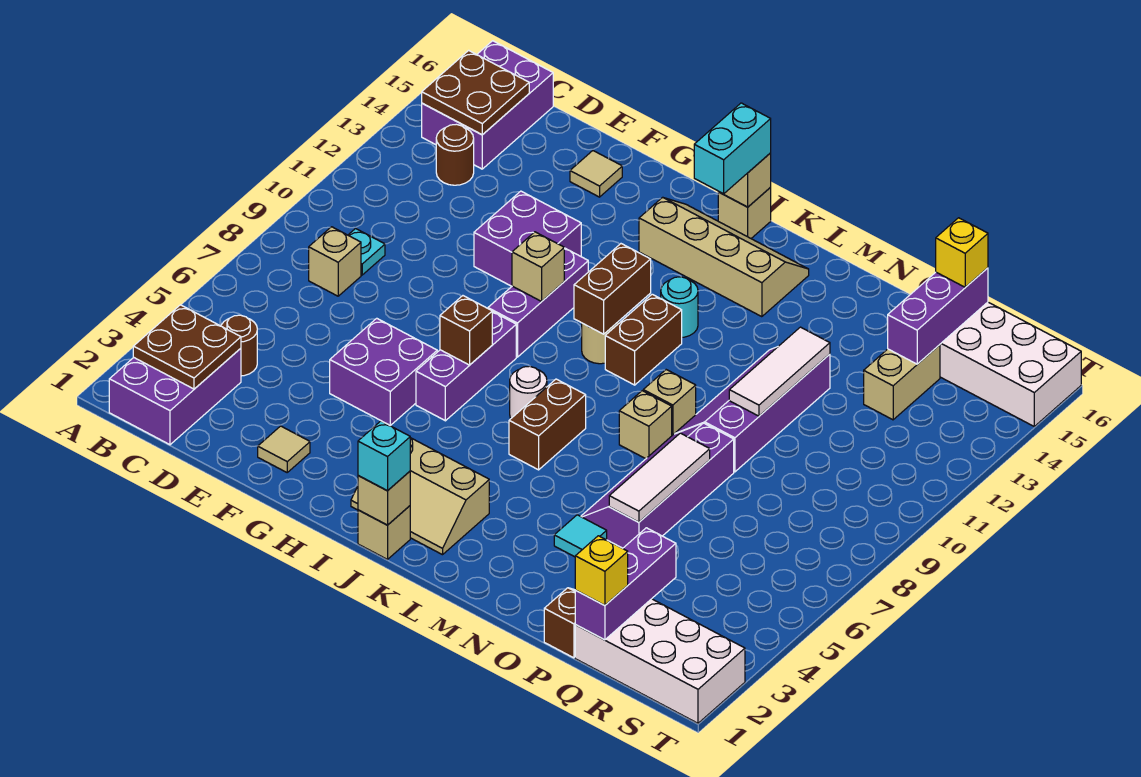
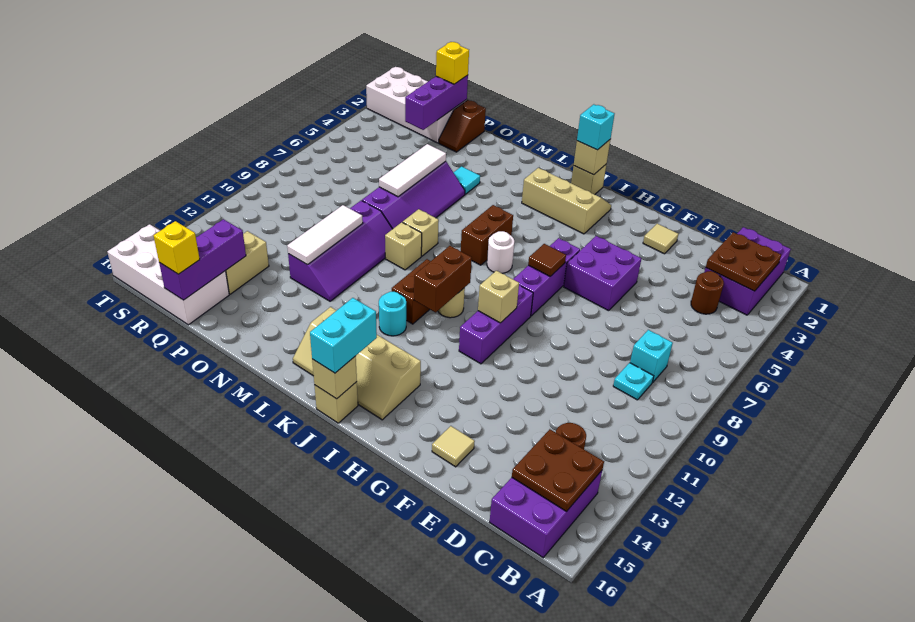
tan 1x1 brick [309,227,361,296] -> cyan 1x1 brick [630,330,673,383]
purple 2x2 brick [474,191,581,286] -> none
brown 1x1 brick [440,296,492,365] -> brown 1x1 tile [528,244,566,276]

